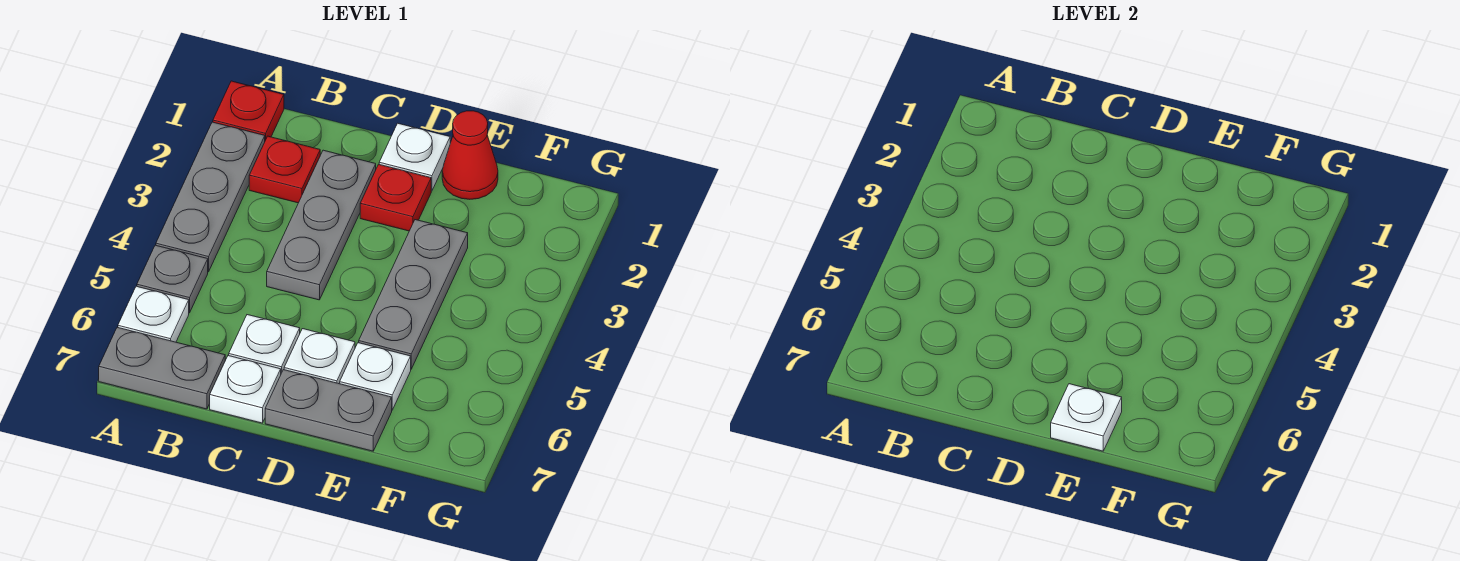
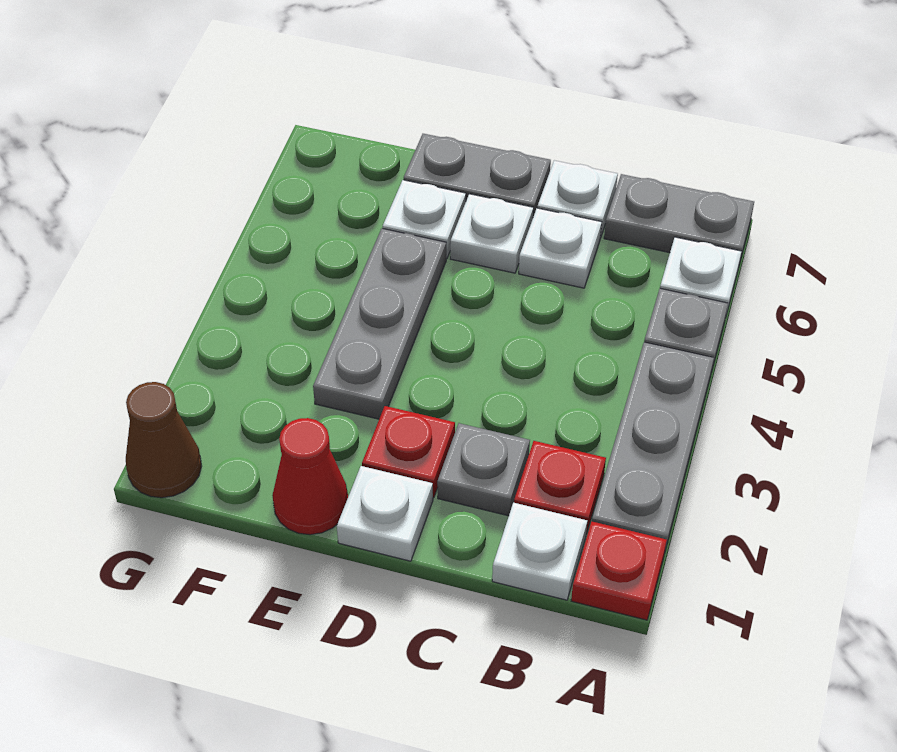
grey 1x3 plate [267,150,376,300] -> grey 1x1 plate [437,423,530,516]
white 1x1 plate [1051,384,1122,451] -> white 1x1 plate moved to [492,503,587,600]
none -> brown 1x1 cone [126,382,202,498]

